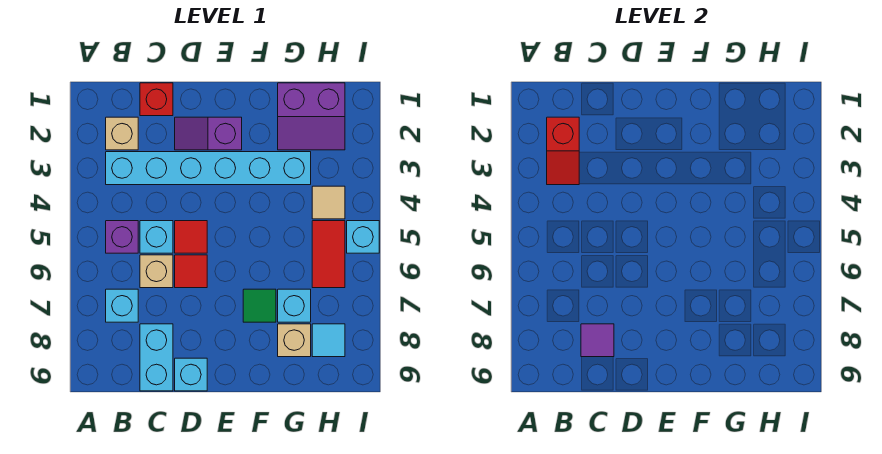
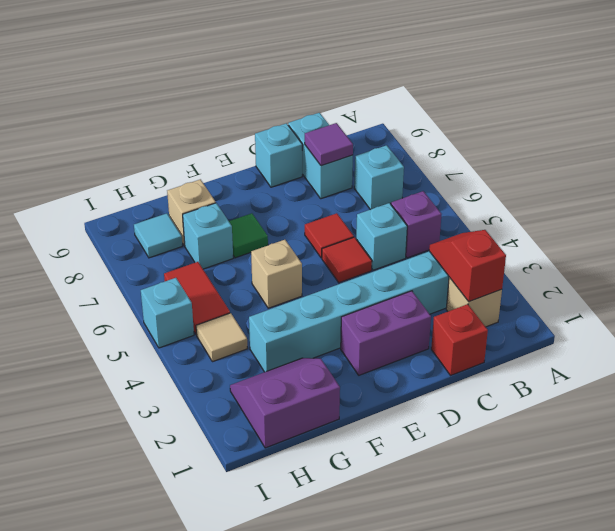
tan 1x1 brick [140,255,173,288] -> tan 1x1 brick moved to [251,240,302,308]
purple 1x2 slope [175,117,242,150] -> purple 1x2 brick [341,291,431,375]

